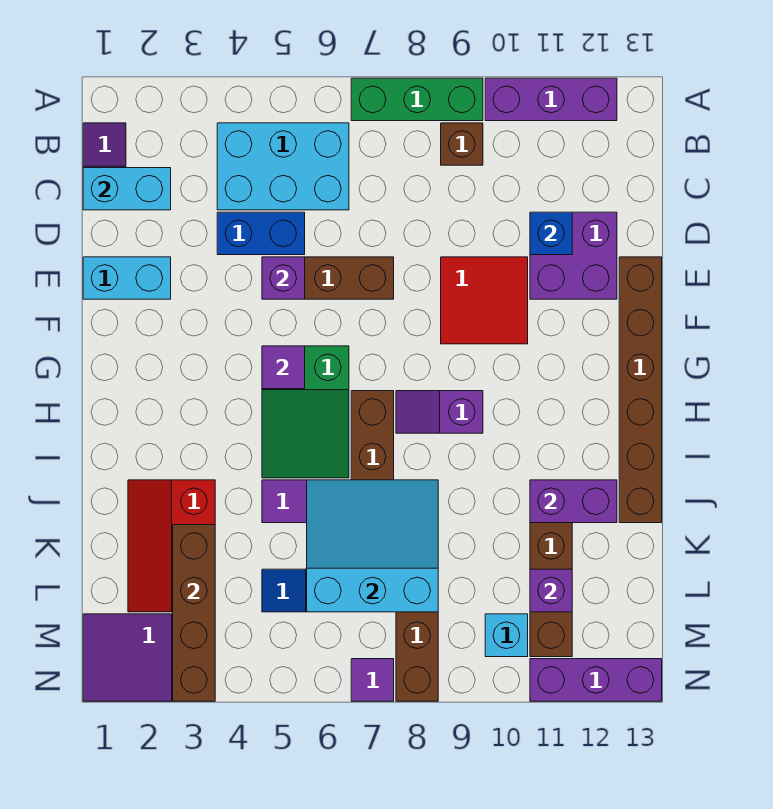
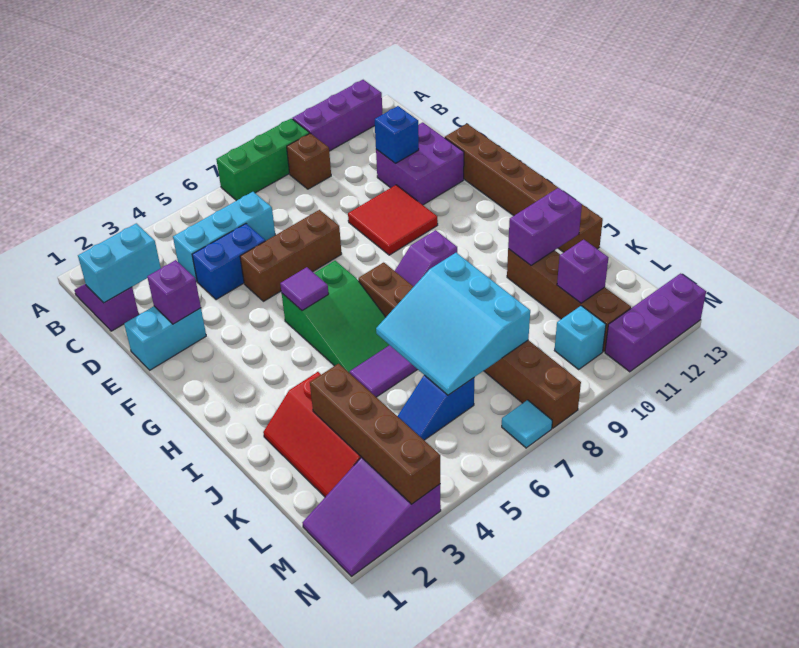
cyan 2x3 brick [217,123,349,210] -> cyan 1x3 brick [173,192,275,281]
purple 1x1 brick [262,257,305,299] -> purple 1x1 brick moved to [147,260,201,324]
cyan 3x3 slope [307,480,438,612] -> cyan 3x3 slope turned to [376,253,530,395]
purple 1x1 tile [351,659,394,701] -> cyan 1x1 tile [502,400,552,448]

